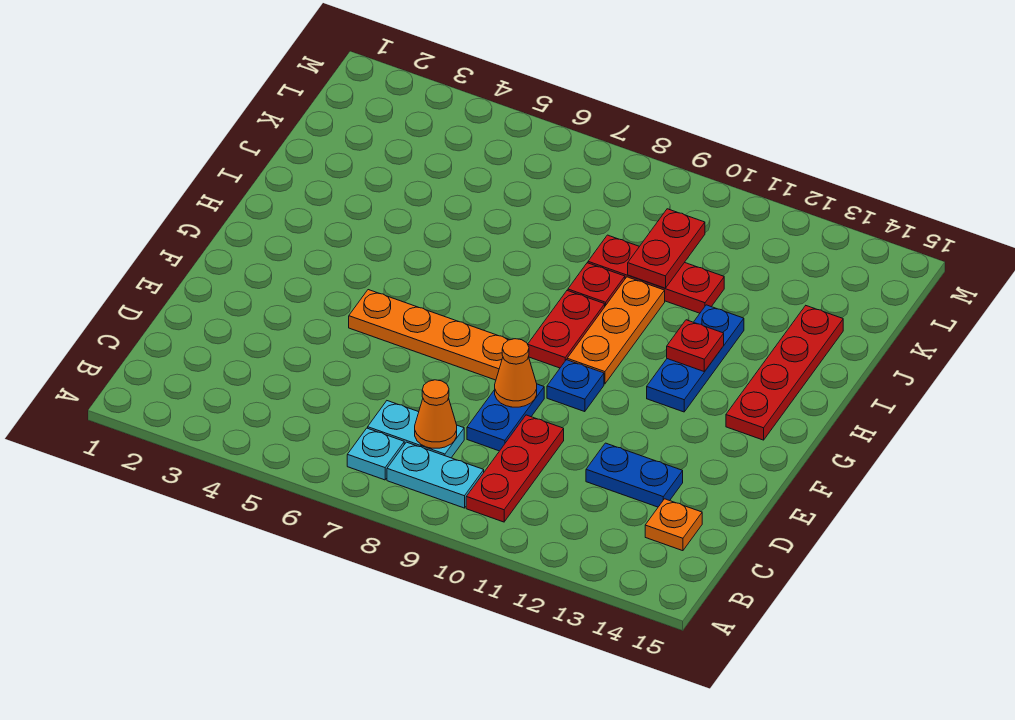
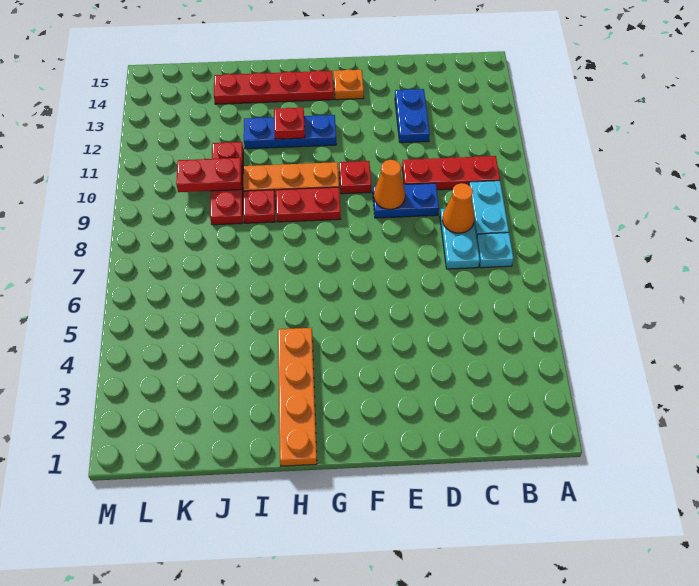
orange 1x1 plate [645,499,702,551] -> orange 1x1 plate moved to [334,69,364,100]
orange 1x4 plate [349,290,509,380] -> orange 1x4 plate moved to [278,328,317,466]
blue 1x1 plate [547,360,604,412] -> red 1x1 plate [339,161,371,194]

